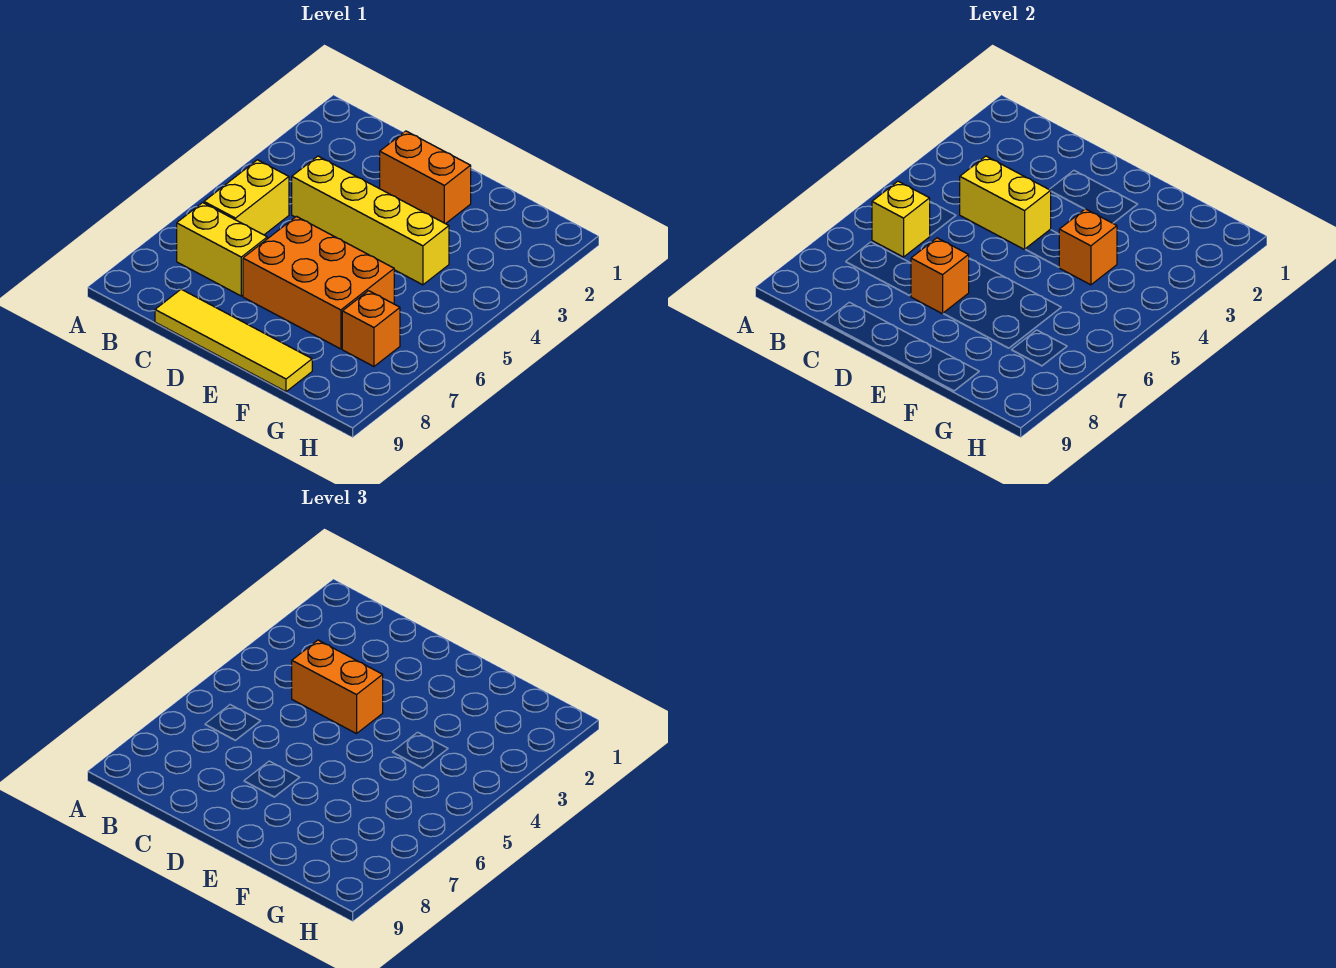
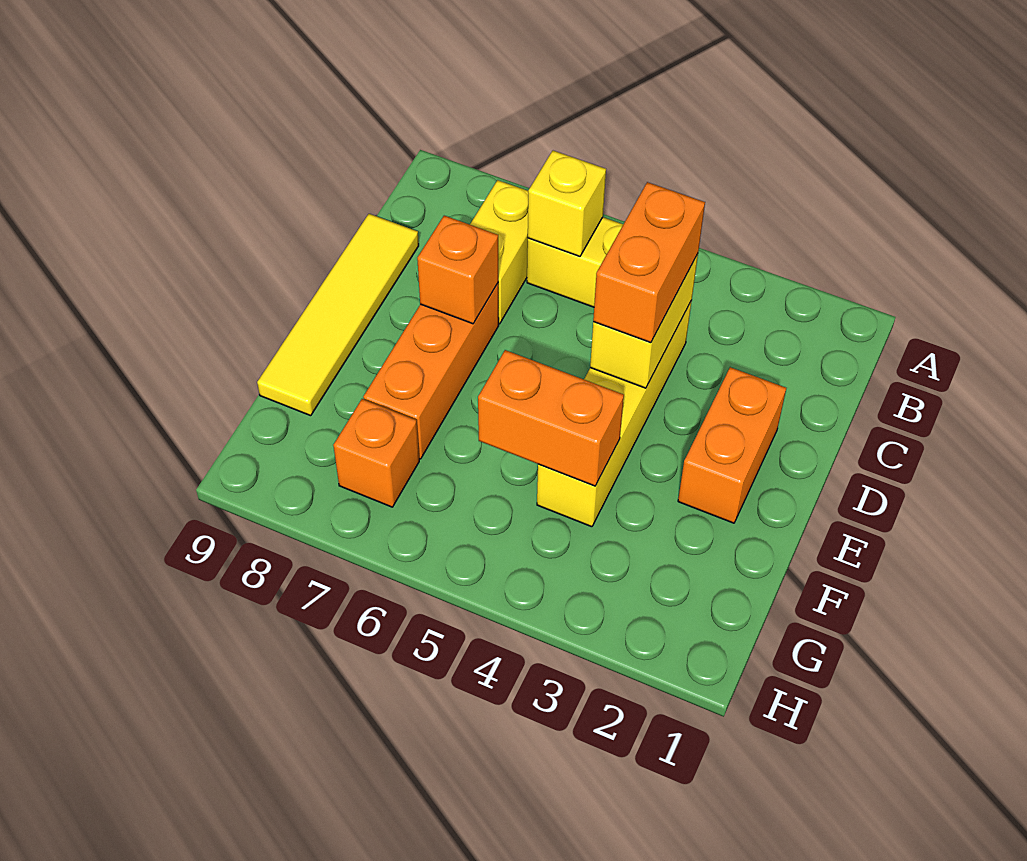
orange 2x3 brick [243,216,394,349] -> orange 1x3 brick [363,283,499,459]
orange 1x1 brick [1059,209,1117,285] -> orange 1x2 brick [478,350,624,486]

